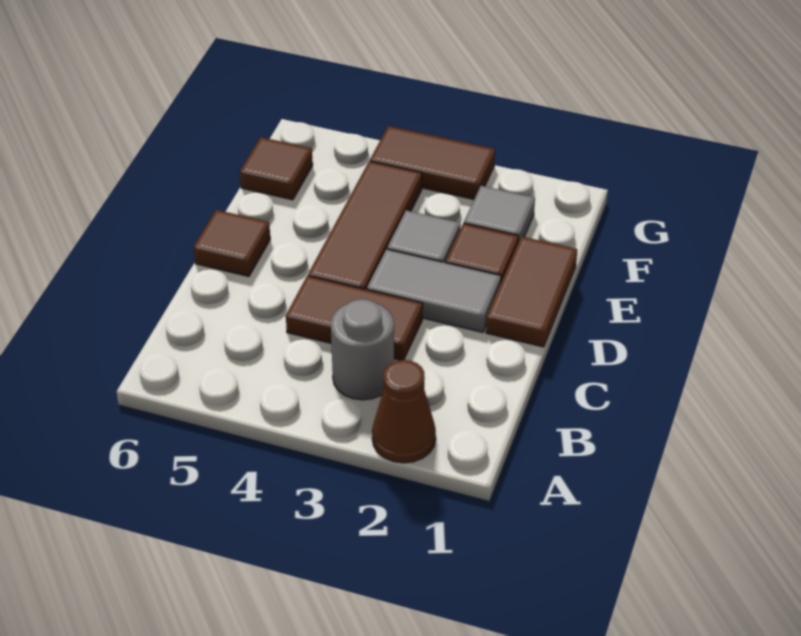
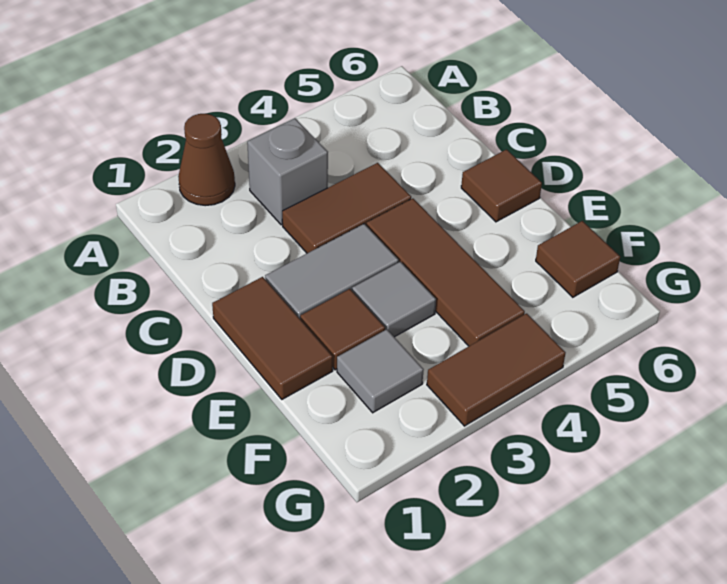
grey 1x1 round brick [331,299,394,400] -> grey 1x1 brick [247,118,328,225]

